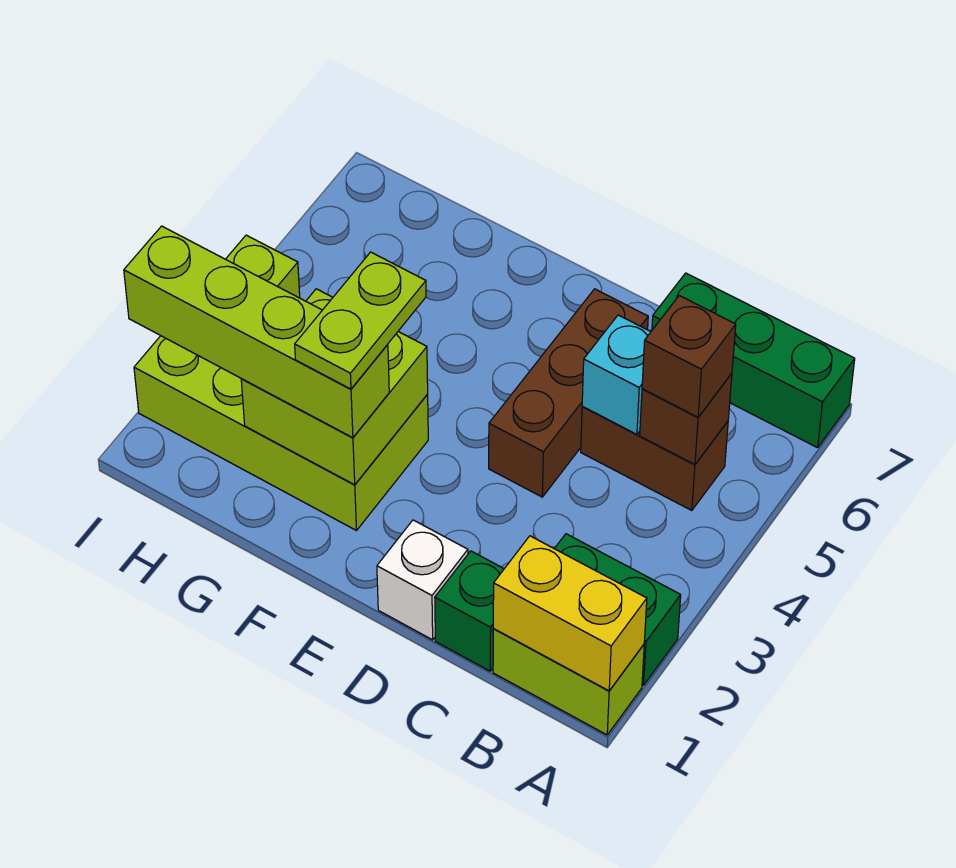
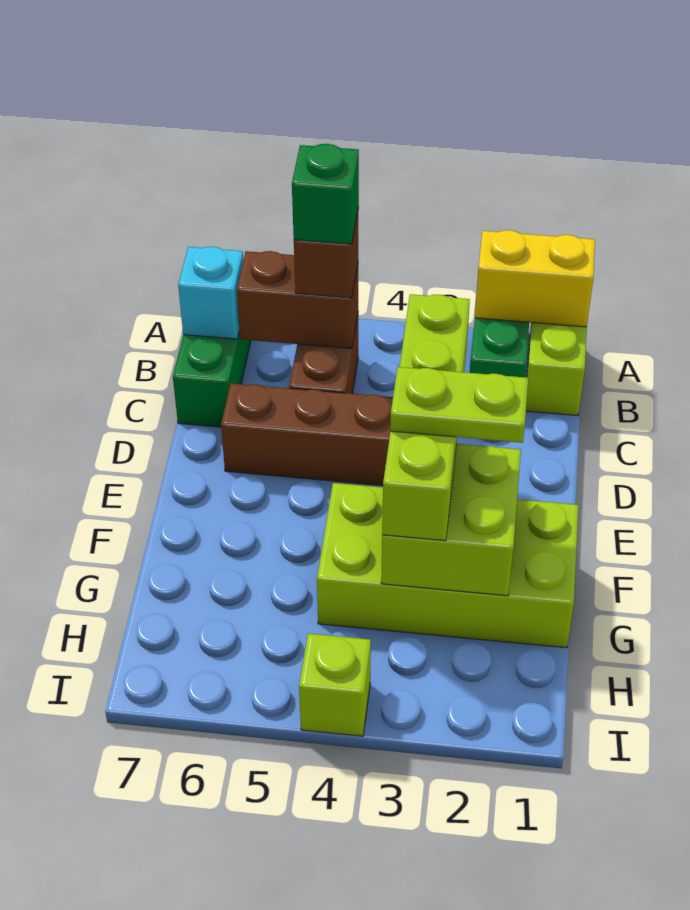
yellow 1x2 brick [493,536,647,691] -> yellow 1x2 brick turned to [475,230,595,327]
brown 1x1 brick [640,373,732,465] -> brown 1x2 brick [237,251,358,349]
green 1x1 brick [435,551,504,671] -> green 1x1 brick moved to [292,144,359,244]
cyan 1x1 brick [582,315,650,434] -> cyan 1x1 brick moved to [178,247,243,339]
white 1x1 brick [377,520,468,640] -> none
lime 2x4 brick [134,336,428,531] -> lime 2x4 brick turned to [317,483,579,648]
lime 1x4 brick [124,226,389,438] -> lime 1x4 brick moved to [382,294,470,541]

